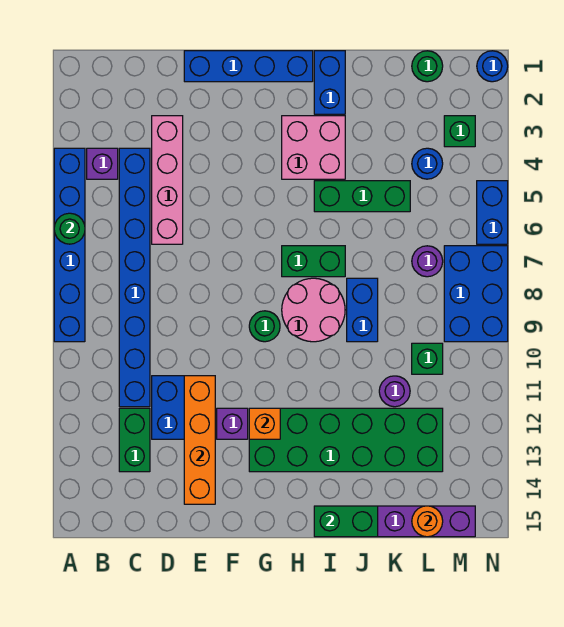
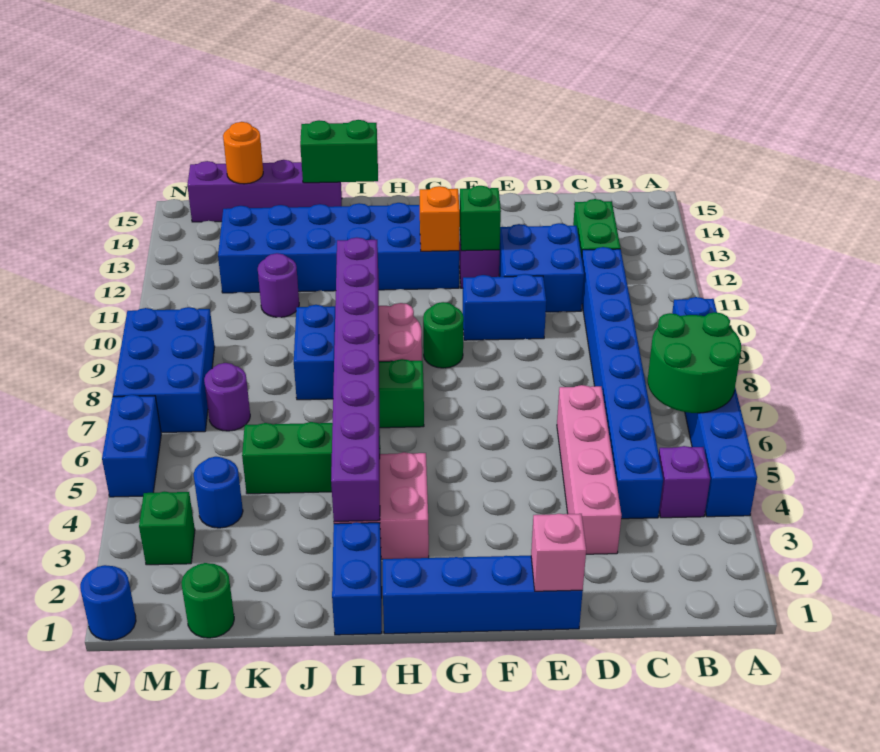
green 1x1 round brick [54,213,85,244] -> green 2x2 round brick [648,312,741,413]
none -> pink 1x1 brick [531,514,586,591]
none -> blue 1x2 brick [463,274,546,340]
orange 1x4 brick [184,376,215,504] -> none
green 2x6 brick [249,408,443,472] -> blue 2x6 brick [218,203,459,293]
none -> purple 1x8 brick [331,238,380,522]
green 1x1 brick [412,343,443,374] -> green 1x1 brick moved to [460,186,501,251]

